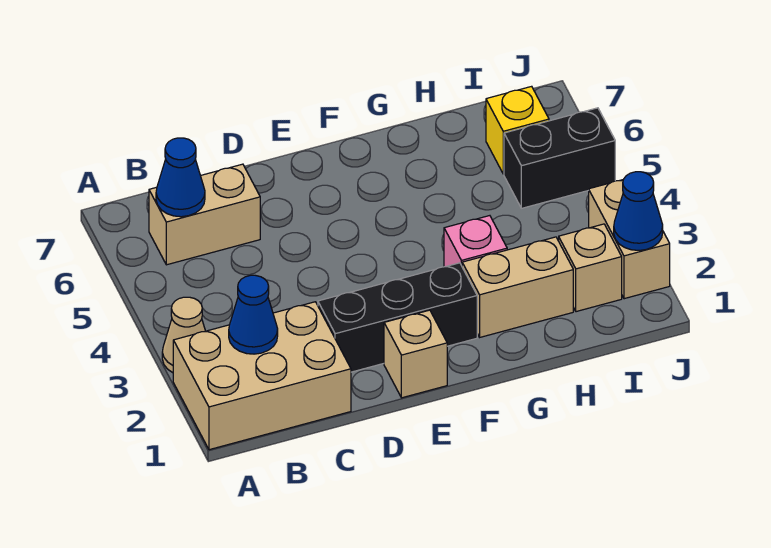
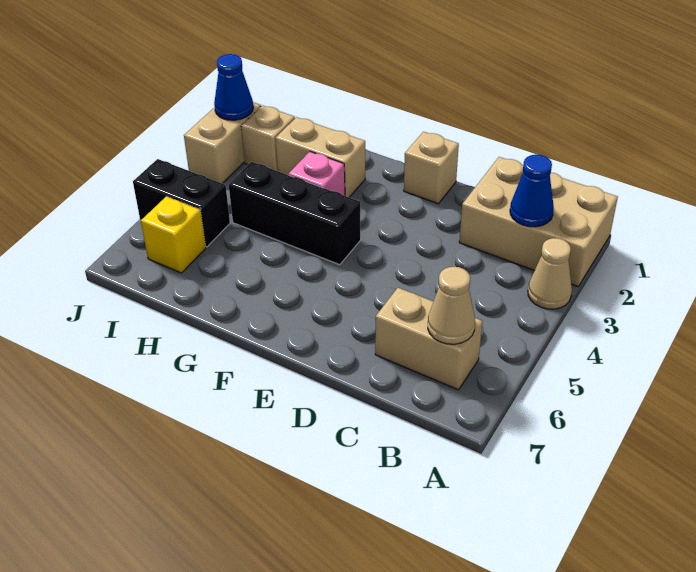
blue 1x1 cone [156,138,205,217] -> tan 1x1 cone [428,267,475,344]
black 1x3 brick [318,263,477,372] -> black 1x3 brick moved to [229,162,361,265]

